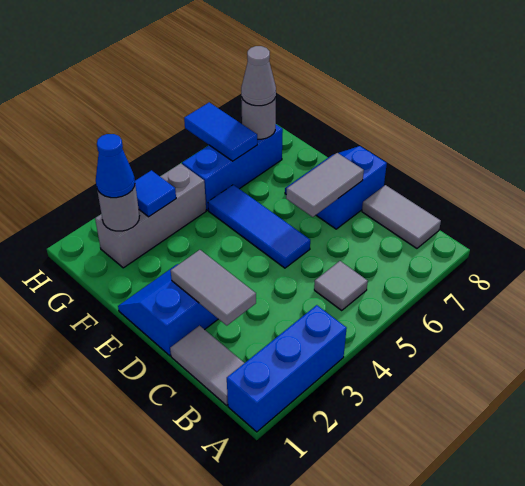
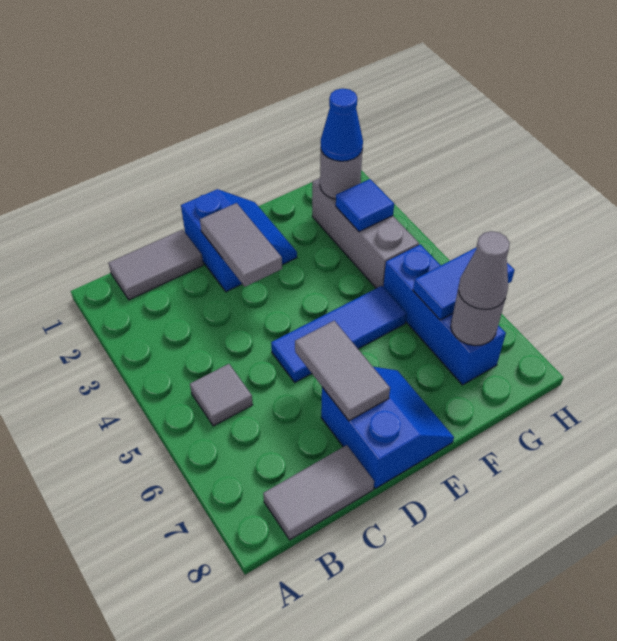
blue 1x3 brick [227,305,347,432] -> none
grey 1x2 tile [171,250,256,326] -> grey 1x2 tile turned to [200,203,282,287]

